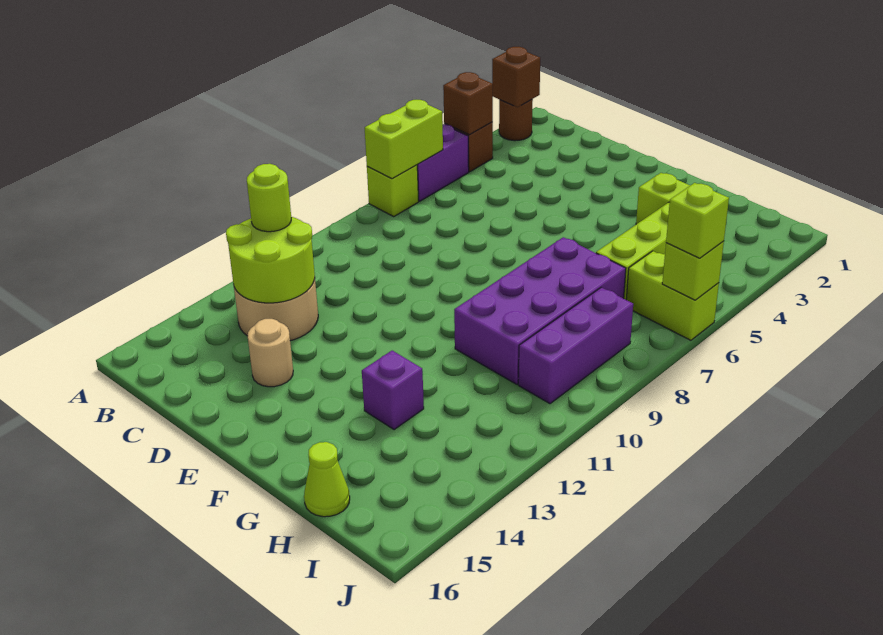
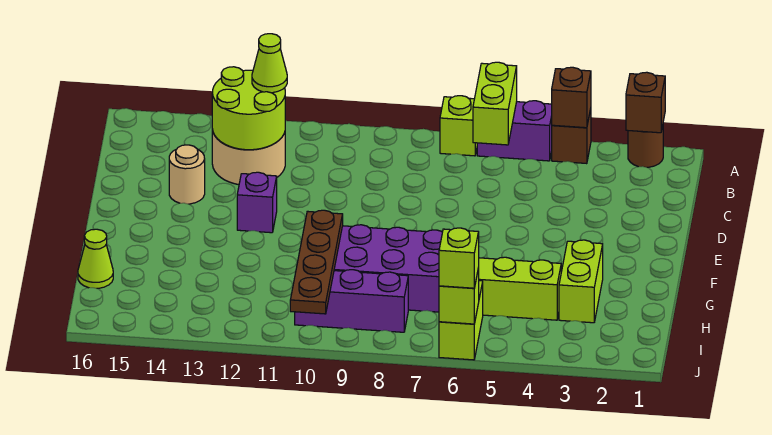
lime 1x2 brick [365,100,443,179] -> lime 1x2 brick turned to [473,62,517,145]
lime 1x1 round brick [247,164,291,232] -> lime 1x1 cone [252,34,287,93]
none -> brown 1x4 plate [290,210,343,314]
purple 1x1 brick [362,351,424,430] -> purple 1x1 brick moved to [237,172,277,233]

